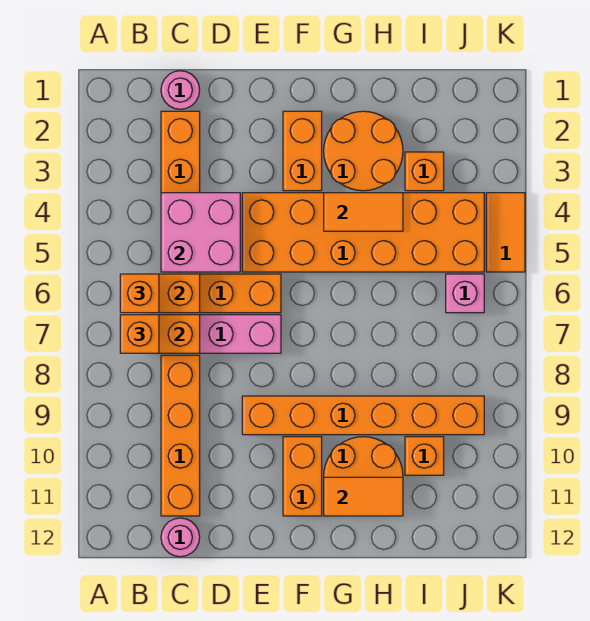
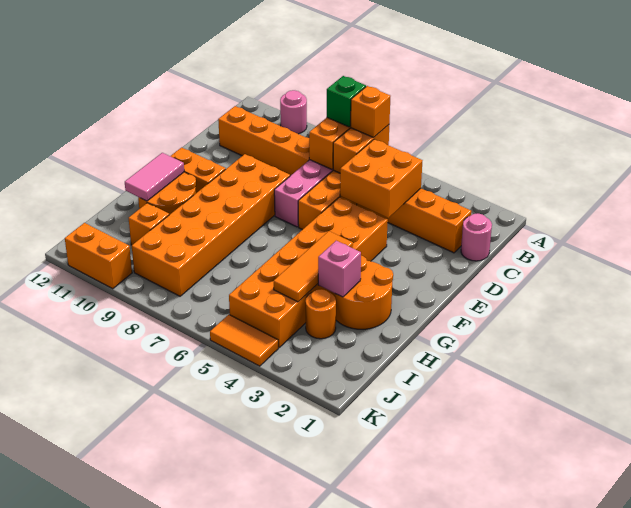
orange 1x1 brick [120,315,159,353] -> green 1x1 brick [327,76,366,127]
pink 2x2 brick [161,193,240,272] -> orange 2x2 brick [340,139,422,218]
pink 1x1 round brick [161,518,200,557] -> pink 1x1 round brick moved to [280,90,307,134]
orange 1x6 brick [242,396,484,435] -> orange 2x6 brick [132,154,290,296]
orange 1x2 brick [283,111,322,191] -> orange 1x2 brick moved to [65,223,132,289]
orange 1x2 tile [324,193,403,231] -> orange 1x3 tile [274,231,353,302]
orange 1x2 tile [324,477,403,516] -> pink 1x2 tile [125,153,184,201]
orange 1x1 brick [405,152,444,191] -> orange 1x1 round brick [305,289,336,339]
pink 1x1 brick [446,274,484,313] -> pink 1x1 brick moved to [318,241,361,297]

